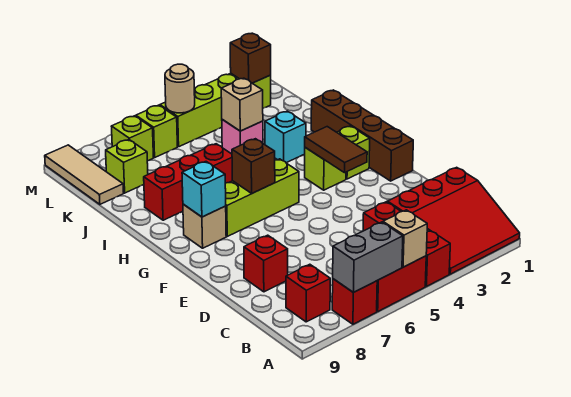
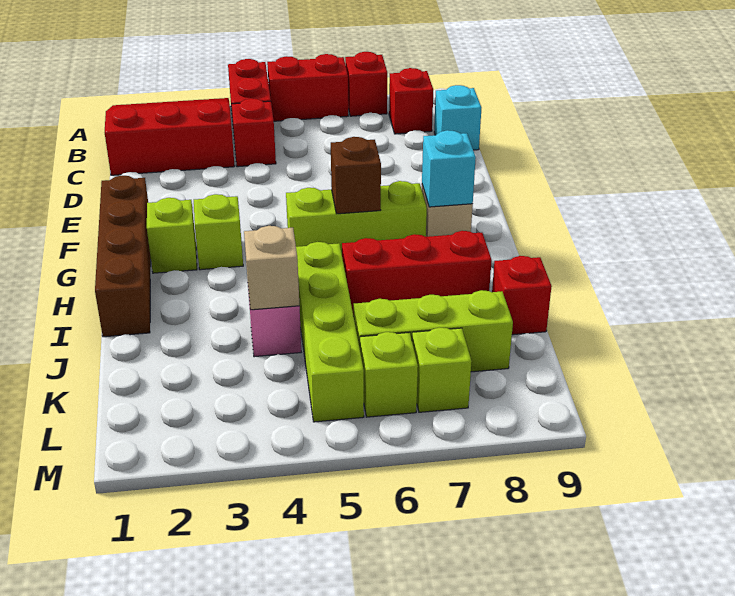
tan 1x1 brick [383,210,427,267] -> none
grey 1x2 brick [333,222,403,293] -> none
red 1x1 brick [244,235,288,292] -> red 1x1 brick moved to [492,256,552,335]
brown 1x2 tile [305,127,367,173] -> none
cyan 1x1 brick [265,111,306,163] -> cyan 1x1 brick moved to [434,85,481,150]
lime 1x1 brick [106,140,148,193] -> lime 1x3 brick [354,290,513,372]
tan 1x3 tile [45,145,124,204] -> none
lime 1x4 brick [160,73,271,147] -> lime 1x4 brick turned to [296,242,364,422]
brown 1x1 brick [230,33,271,83] -> none
tan 1x1 round brick [165,64,195,113] -> none

